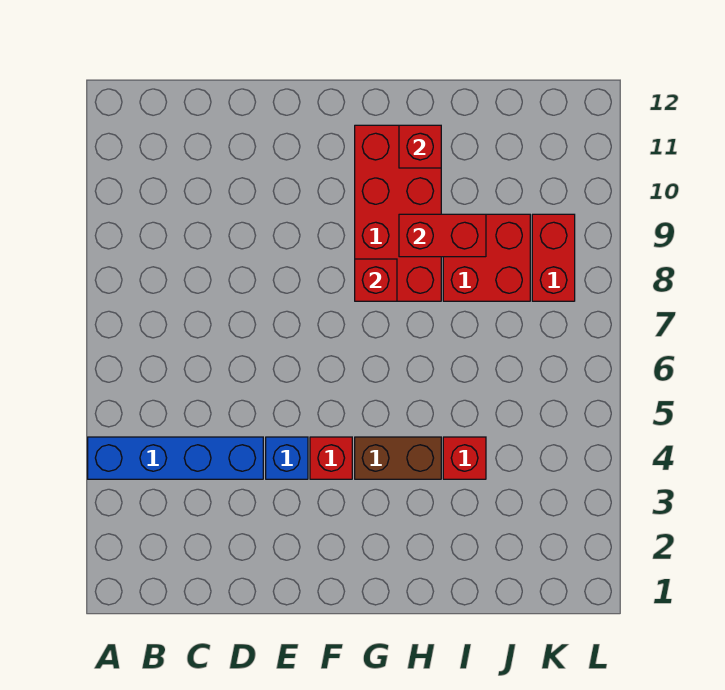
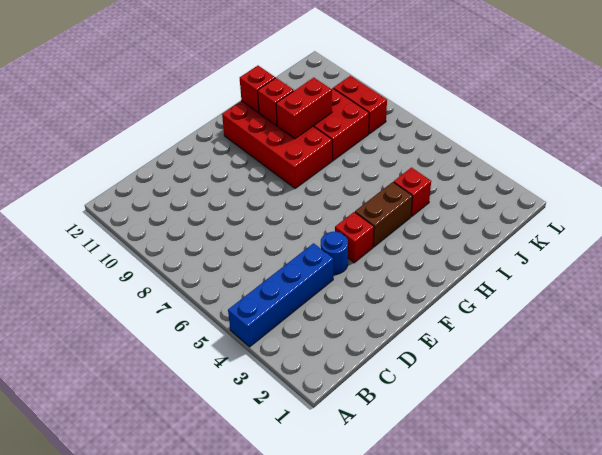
blue 1x1 brick [266,437,308,479] -> blue 1x1 round brick [321,232,348,274]
red 1x1 brick [355,259,397,301] -> red 1x1 brick moved to [258,78,294,125]

